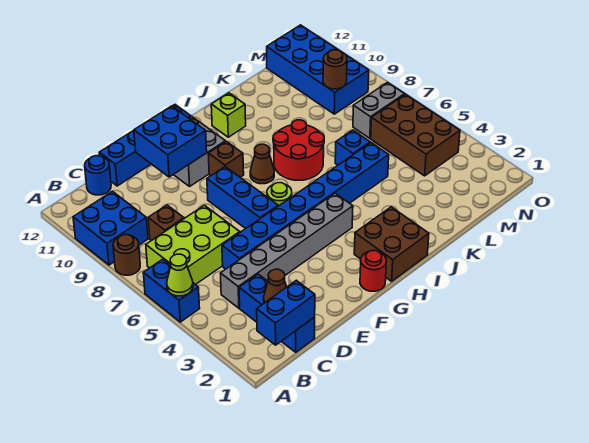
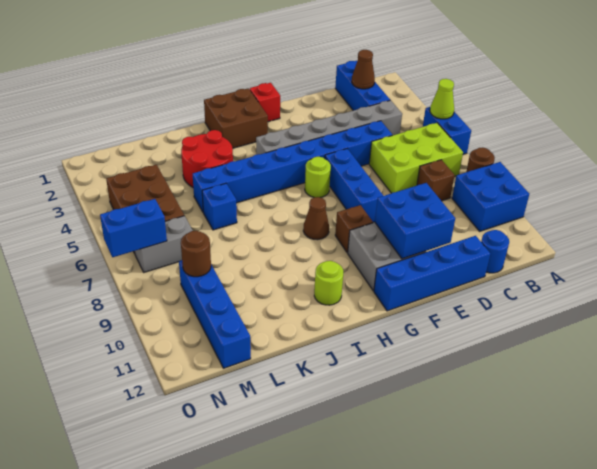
blue 1x2 brick [257,280,315,345] -> blue 1x2 brick moved to [100,199,167,257]
red 1x1 round brick [360,251,386,291] -> red 1x1 brick [250,83,280,122]
red 2x2 round brick [273,120,324,180] -> red 2x2 round brick moved to [181,130,233,187]
lime 1x1 brick [211,93,246,137] -> lime 1x1 round brick [314,261,343,305]
blue 2x4 brick [267,25,369,114] -> blue 1x4 brick [179,260,251,368]

